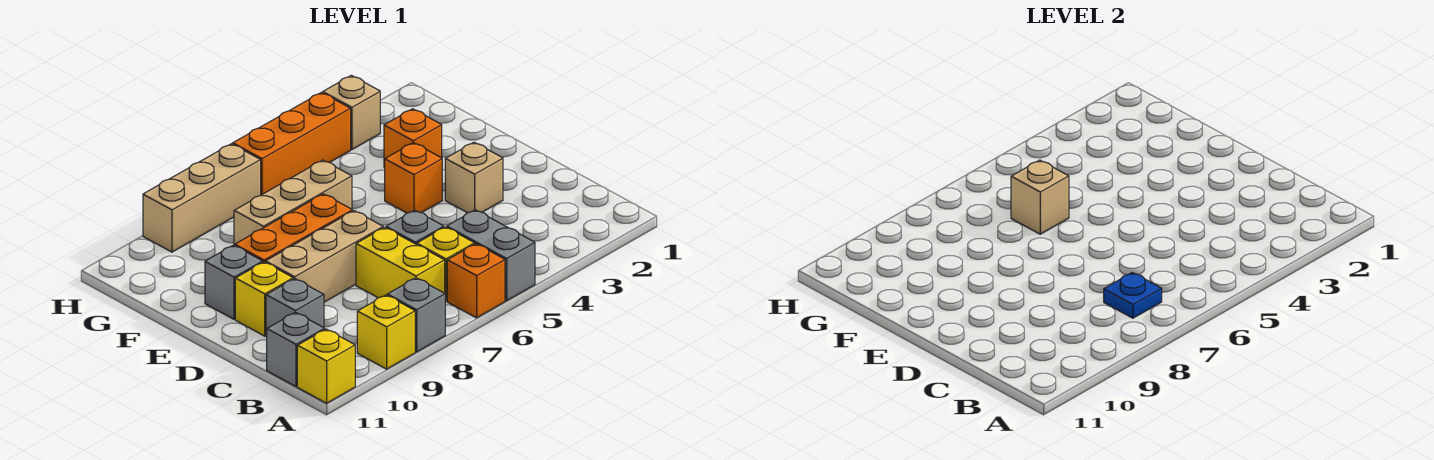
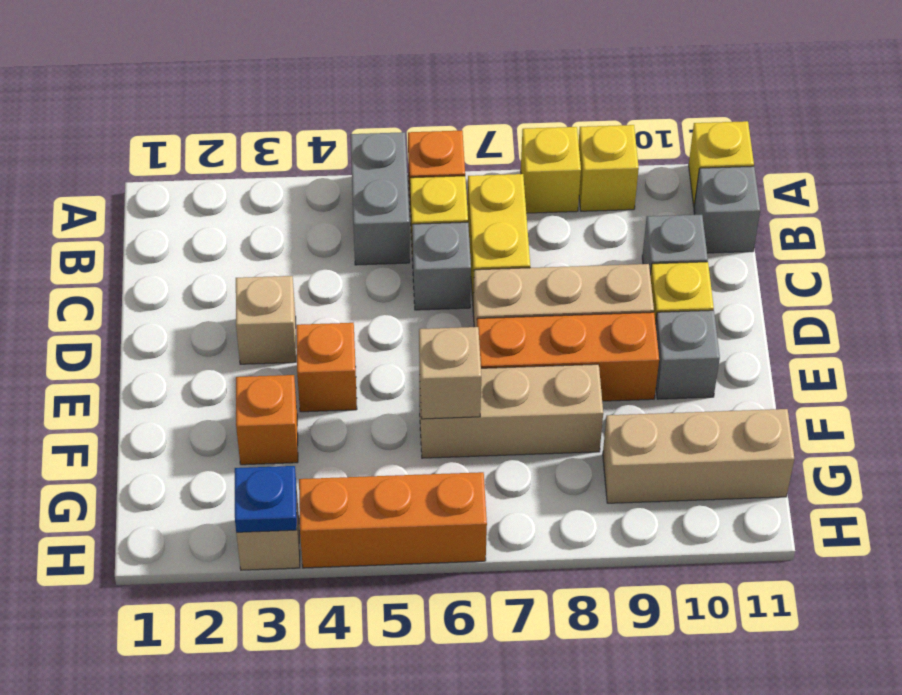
grey 1x1 brick [387,278,445,352] -> yellow 1x1 brick [521,127,581,213]
blue 1x1 plate [1104,273,1162,318] -> blue 1x1 plate moved to [235,466,297,532]
tan 1x3 brick [143,144,261,252] -> tan 1x3 brick moved to [603,409,794,503]

